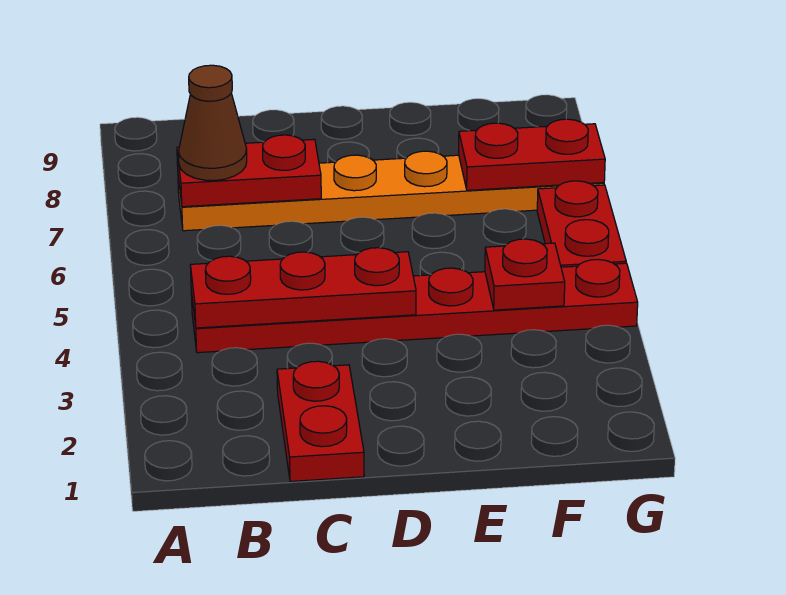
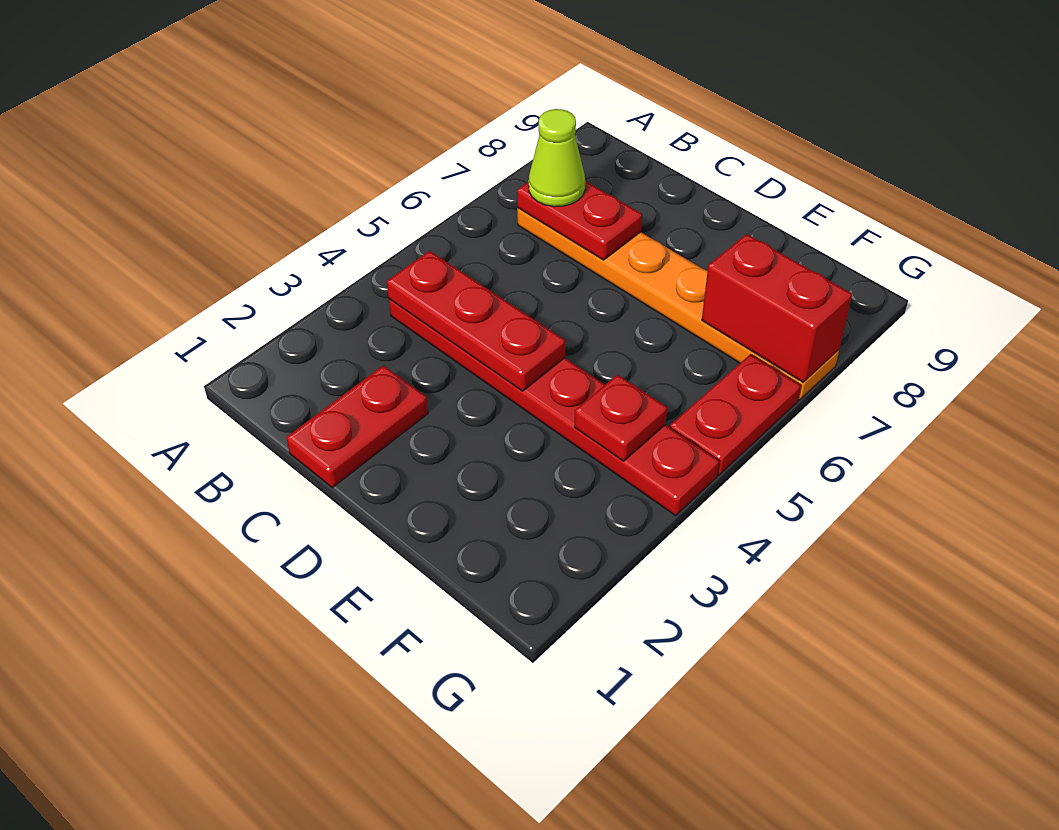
brown 1x1 cone [178,65,247,181] -> lime 1x1 cone [529,109,585,207]
red 1x2 plate [459,119,605,190] -> red 1x2 brick [702,234,852,382]

